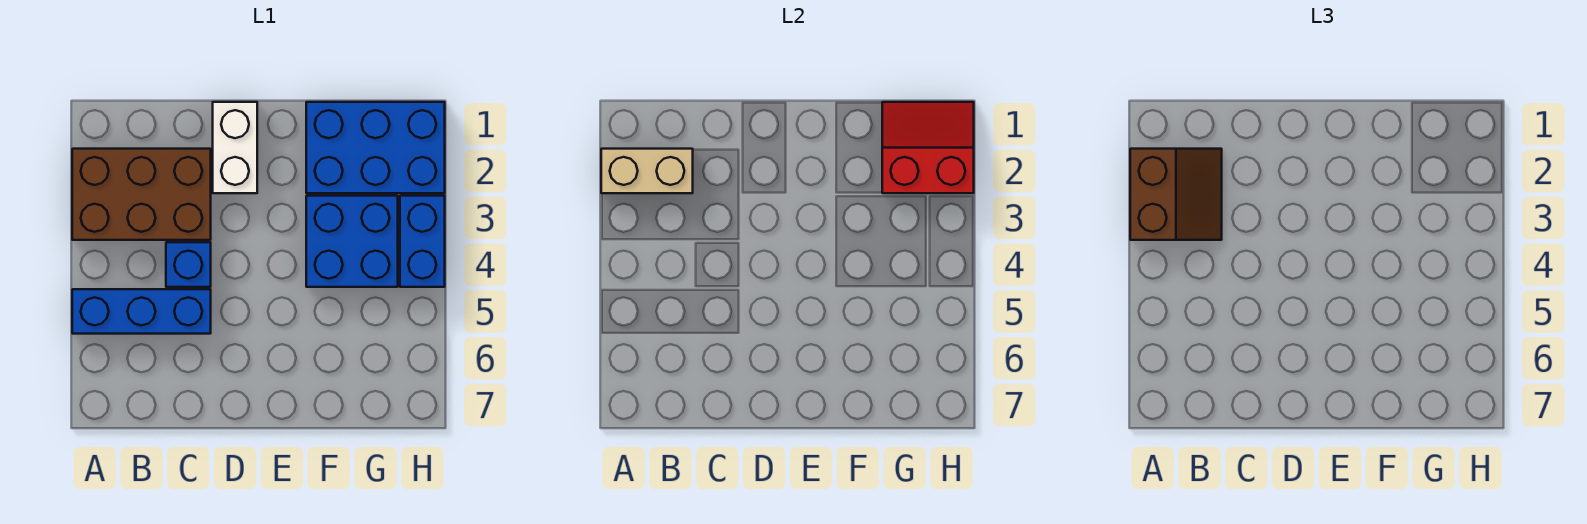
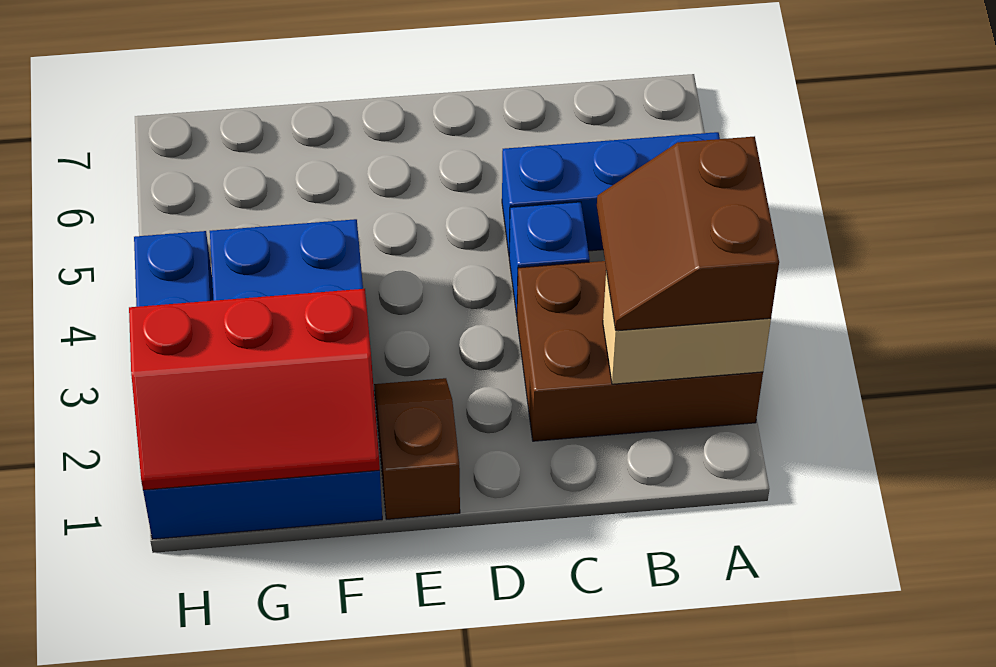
white 1x2 brick [213,102,257,193] -> none
none -> brown 1x2 slope [374,378,460,519]
red 2x2 slope [882,102,974,193] -> red 2x3 slope [129,289,380,490]

